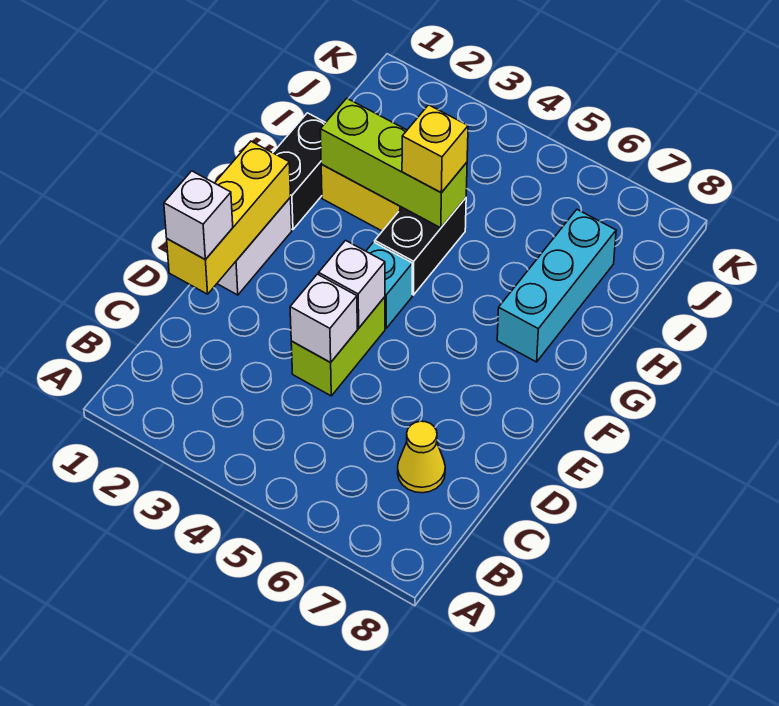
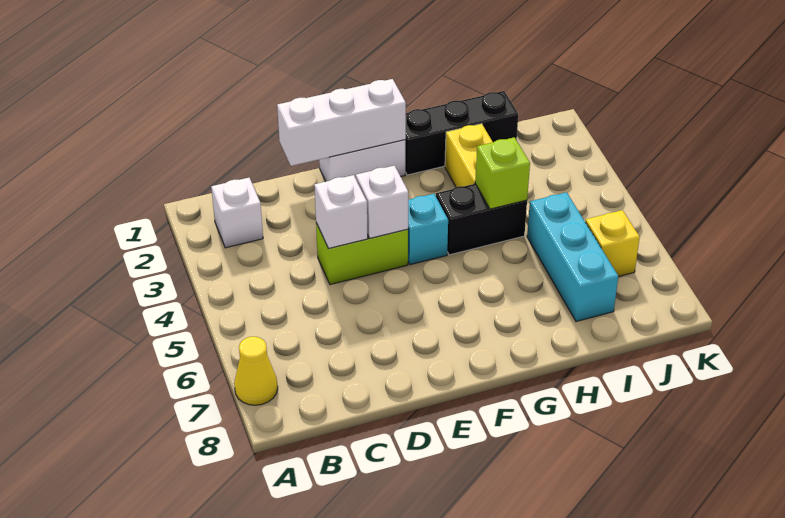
yellow 1x1 cone [398,421,445,493] -> yellow 1x1 cone moved to [234,337,278,405]
yellow 1x3 brick [167,141,291,294] -> white 1x3 brick [277,79,406,166]
white 1x1 brick [164,171,233,260] -> white 1x1 brick moved to [211,178,263,248]
black 1x2 brick [273,113,326,230] -> black 1x3 brick [405,91,518,175]
cyan 1x3 brick [497,210,616,362] -> cyan 1x3 brick turned to [527,192,618,322]
lime 1x3 brick [320,98,467,228] -> lime 1x1 brick [475,137,530,209]
yellow 1x1 brick [402,105,468,193] -> yellow 1x1 brick moved to [585,210,640,277]

